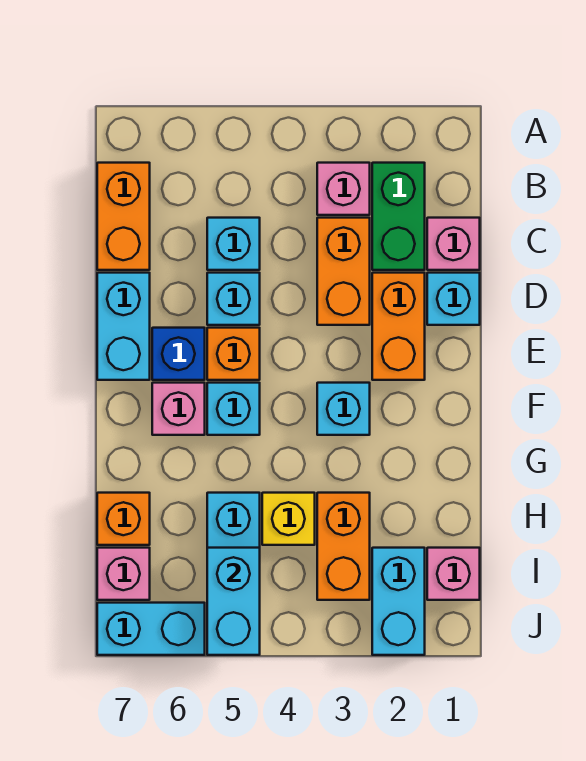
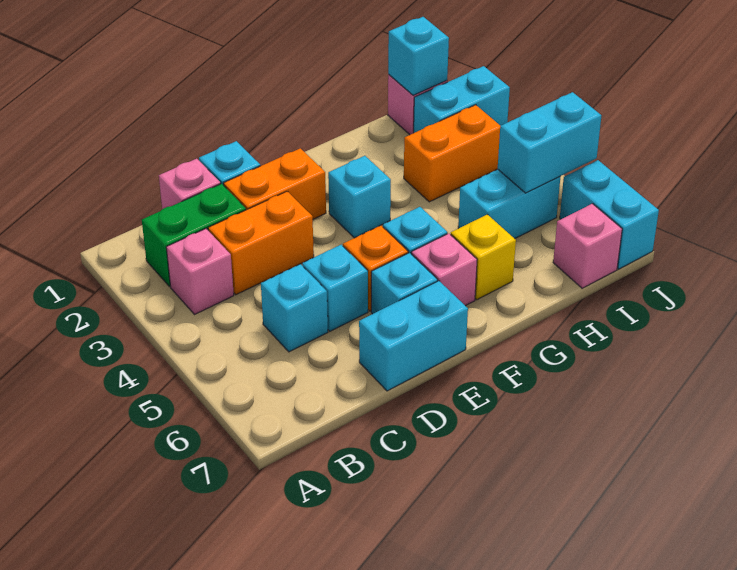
orange 1x2 brick [97,163,150,270] -> none
blue 1x1 brick [152,328,205,380] -> cyan 1x1 brick [371,253,438,314]
yellow 1x1 brick [262,493,315,545] -> yellow 1x1 brick moved to [450,214,516,300]
orange 1x1 brick [97,493,150,545] -> none
none -> cyan 1x1 brick [388,17,449,96]

